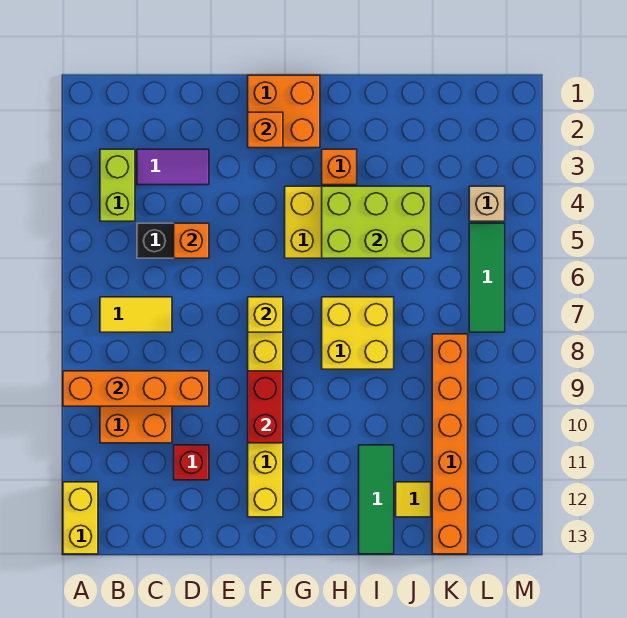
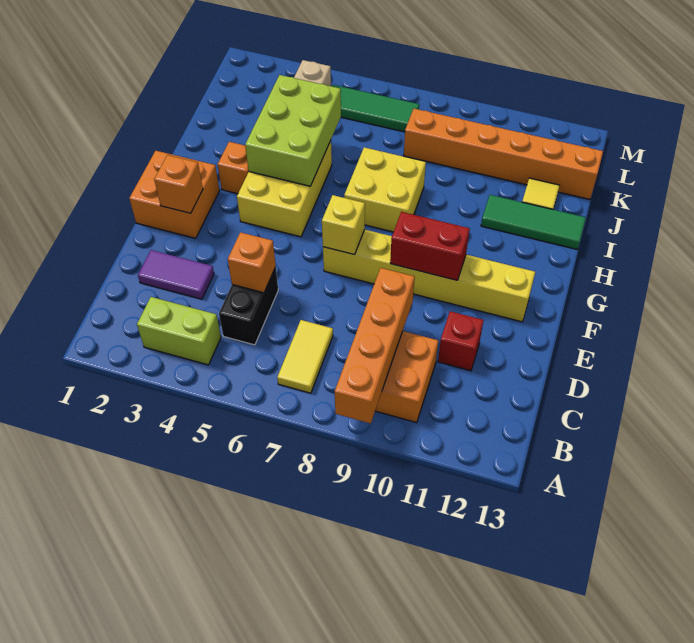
yellow 1x2 brick [63,482,98,554] -> none
purple 1x2 tile [137,149,209,185] -> purple 1x2 tile turned to [138,250,214,299]

